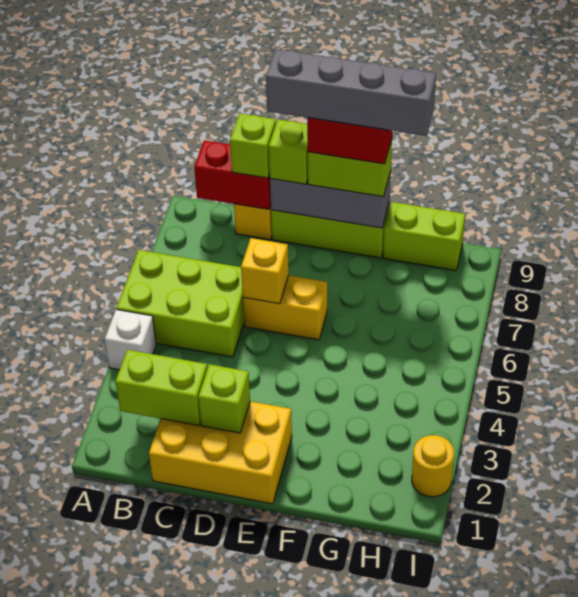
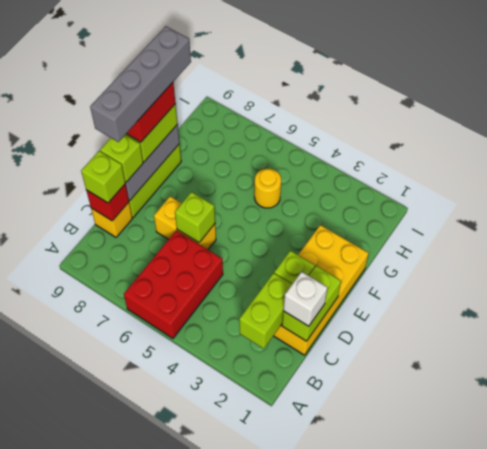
white 1x1 brick [105,310,156,370] -> white 1x1 brick moved to [283,272,328,326]
lime 2x3 brick [116,250,244,357] -> red 2x3 brick [124,231,223,338]
red 1x2 brick [194,140,271,209] -> red 1x1 brick [86,184,129,221]
yellow 2x3 brick [149,401,292,504] -> yellow 2x4 brick [274,225,369,355]
yellow 1x2 brick [243,275,327,340] -> yellow 1x2 brick turned to [154,196,216,250]
yellow 1x1 brick [241,238,289,304] -> lime 1x1 brick [175,192,215,243]
lime 1x2 brick [383,202,465,271] -> lime 1x2 brick moved to [282,266,341,341]
yellow 1x1 round brick [412,435,454,497] -> yellow 1x1 round brick moved to [254,168,281,208]

